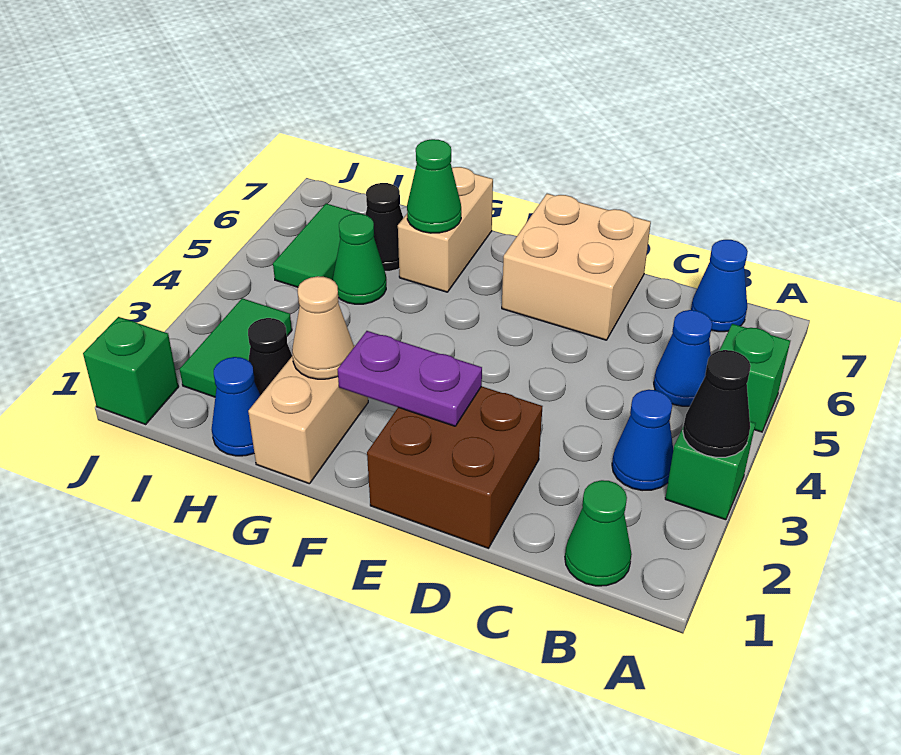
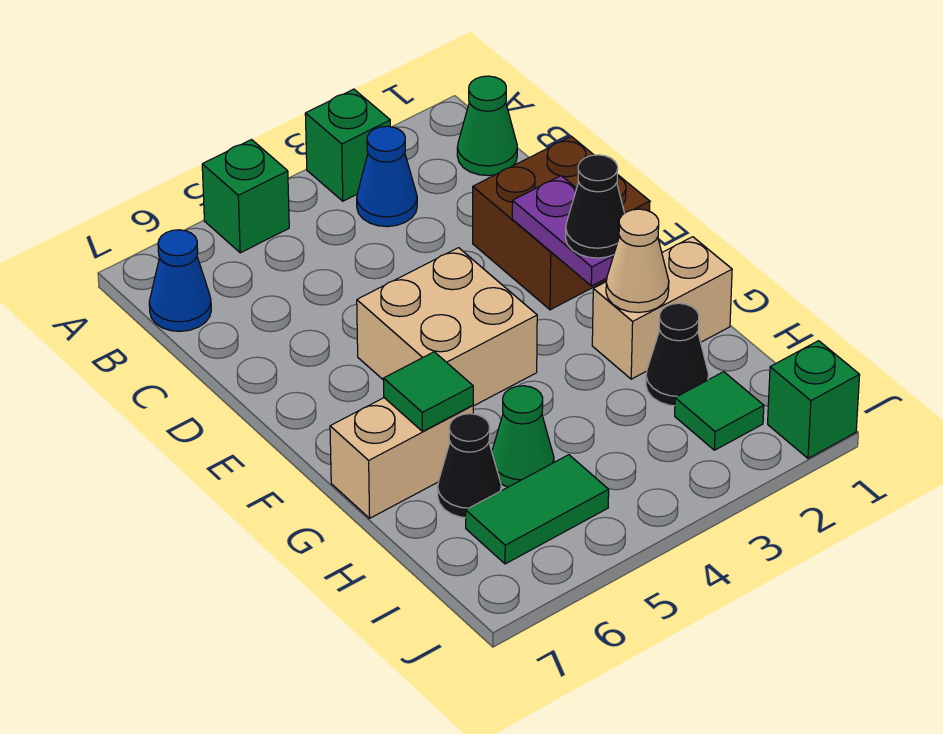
black 1x1 cone [683,350,751,457] -> black 1x1 cone moved to [566,155,624,258]
blue 1x1 cone [654,310,712,406] -> none
tan 2x2 brick [502,194,651,340] -> tan 2x2 brick moved to [357,248,537,406]
green 1x1 cone [407,139,461,233] -> green 1x1 tile [383,352,473,432]
blue 1x1 cone [212,357,261,456] -> none
green 1x2 tile [180,298,292,397] -> green 1x1 tile [675,372,764,450]

